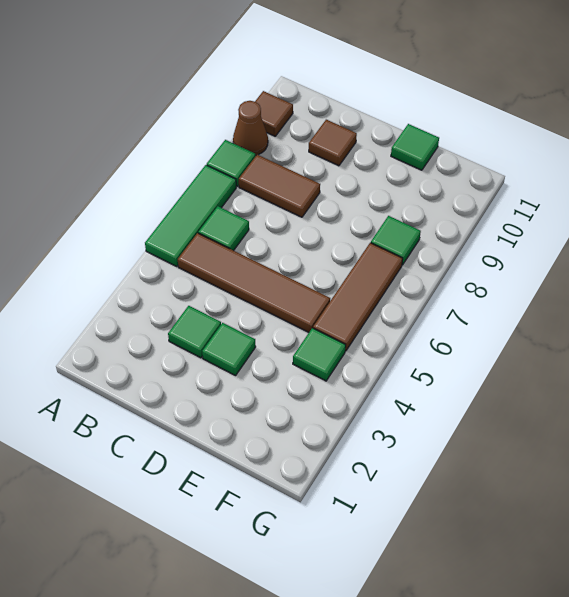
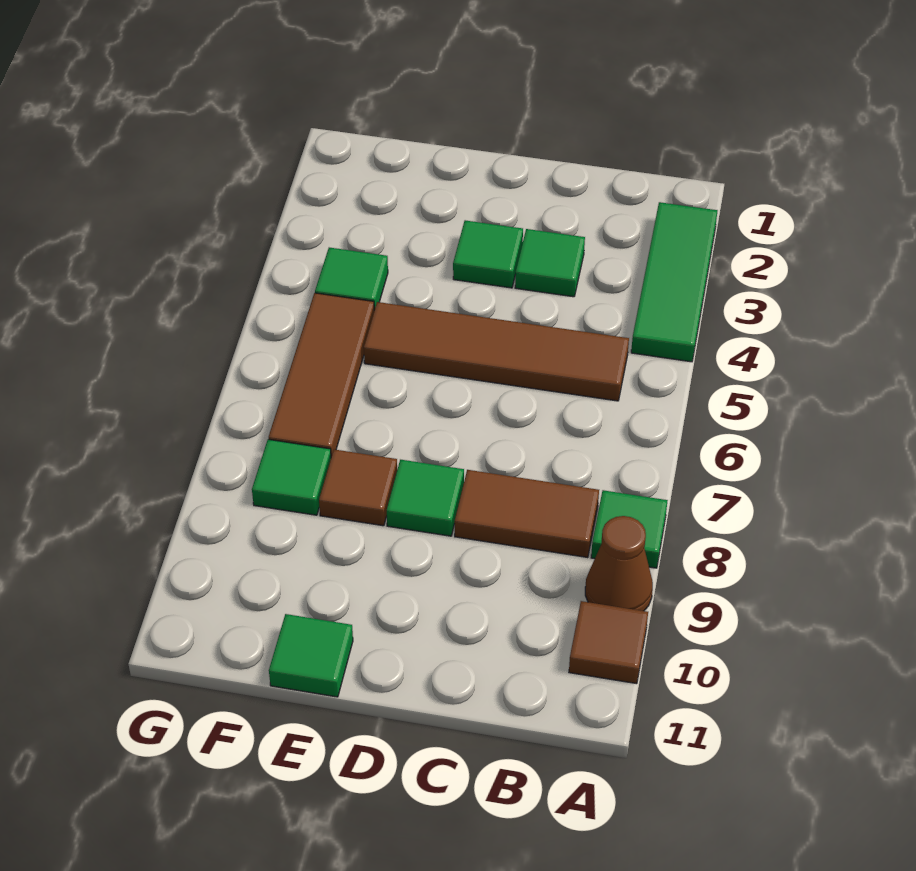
green 1x3 tile [145,165,236,266] -> green 1x3 tile moved to [631,202,718,362]
green 1x1 tile [198,206,249,251] -> green 1x1 tile moved to [387,460,464,536]
brown 1x1 tile [309,120,357,166] -> brown 1x1 tile moved to [319,449,397,526]

